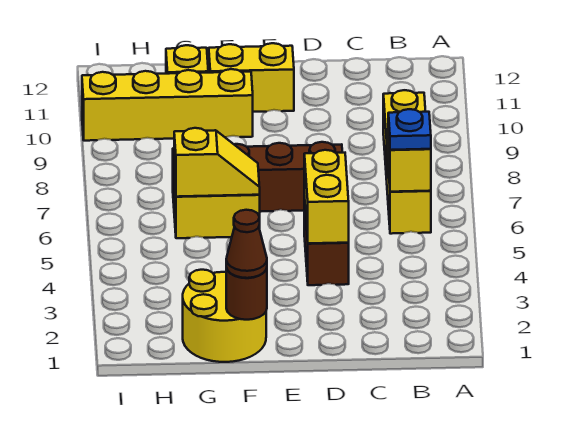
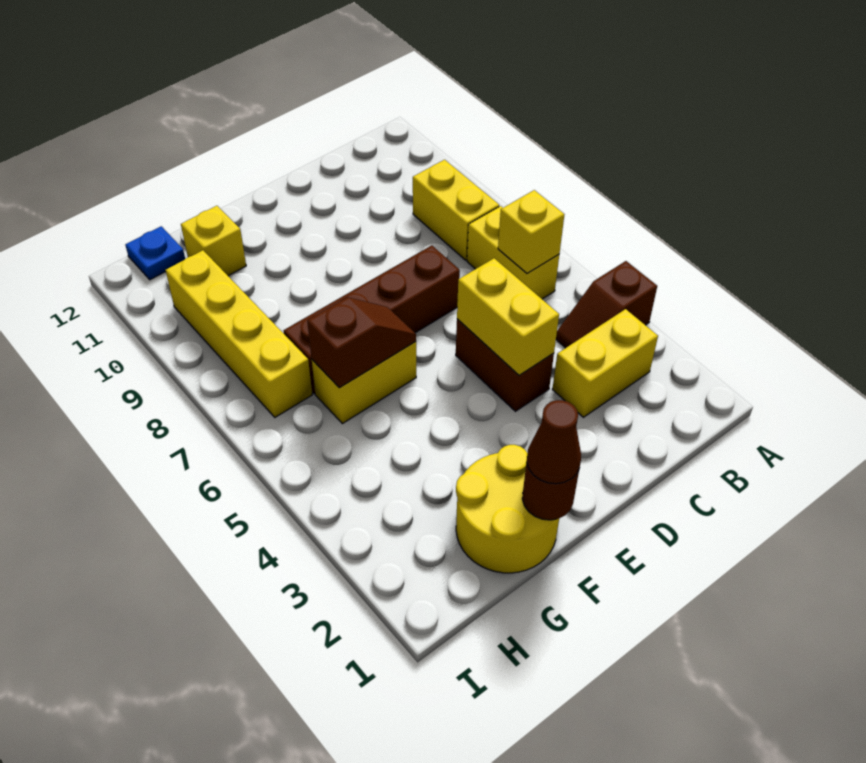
none -> brown 1x2 slope [556,261,657,348]
blue 1x1 plate [388,109,431,150] -> blue 1x1 plate moved to [125,226,185,280]
yellow 1x2 brick [209,43,294,112] -> yellow 1x2 brick moved to [552,309,658,417]
yellow 1x2 slope [174,128,260,197] -> brown 1x2 slope [307,297,416,388]
yellow 1x4 brick [82,69,253,141] -> yellow 1x4 brick turned to [166,250,312,417]

